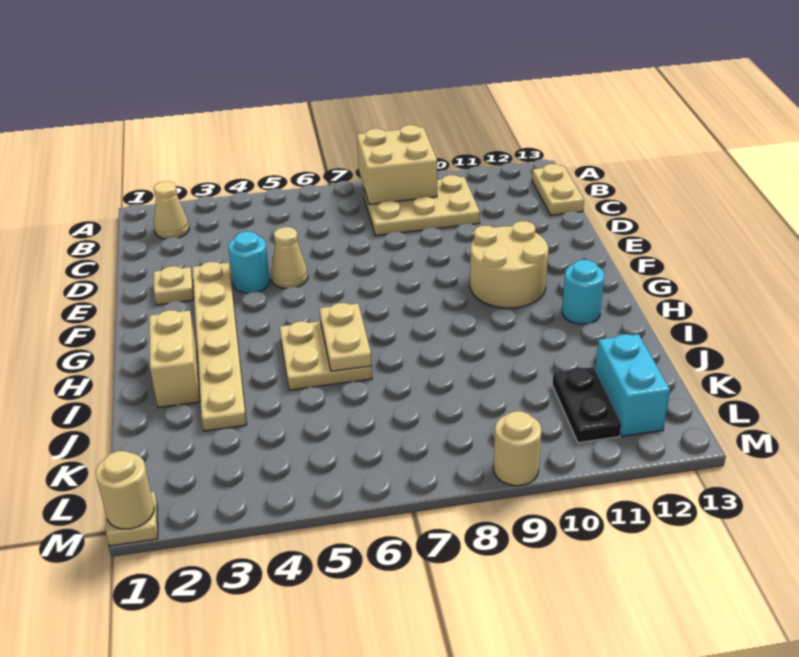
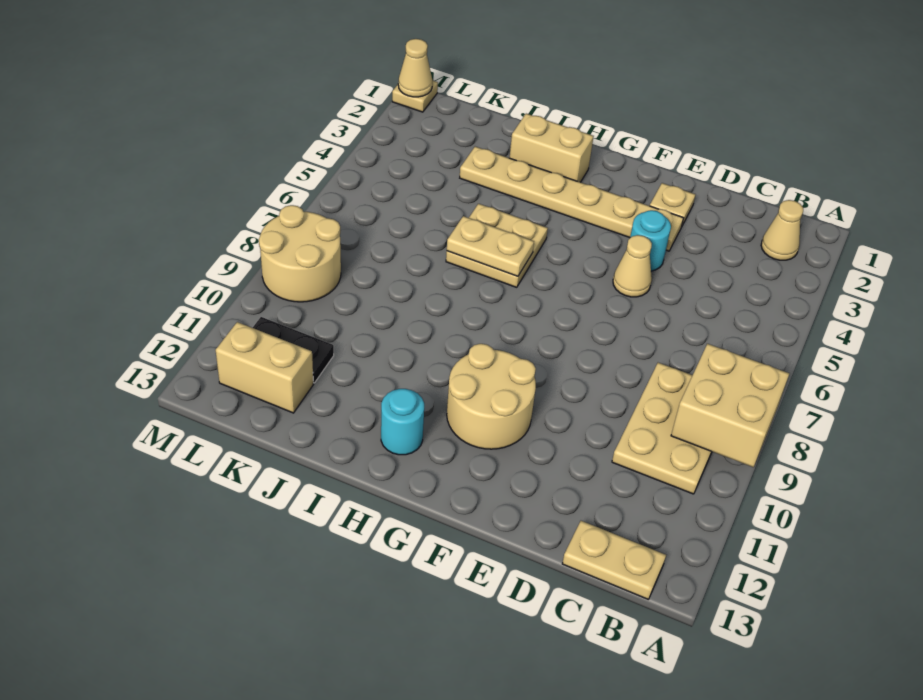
cyan 1x2 brick [595,334,670,436] -> tan 1x2 brick [216,322,314,413]
tan 1x1 round brick [96,451,154,529] -> tan 1x1 cone [398,39,432,97]
tan 1x1 round brick [493,411,542,486] -> tan 2x2 round brick [259,205,341,302]

